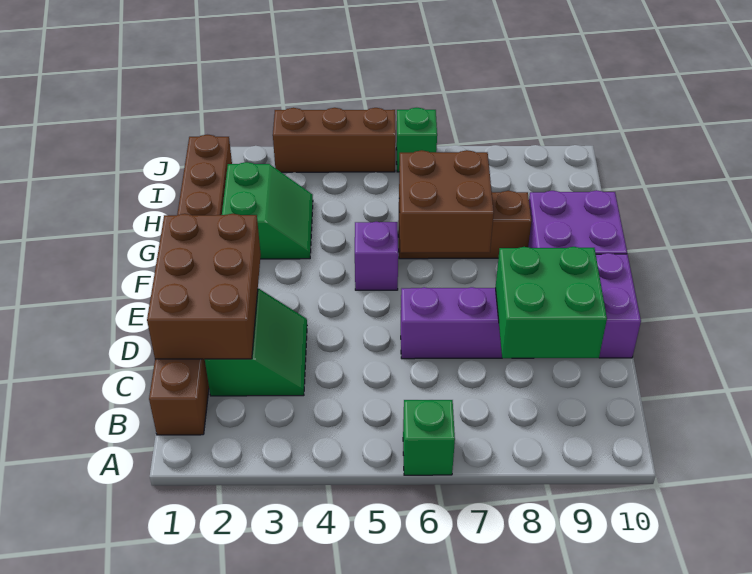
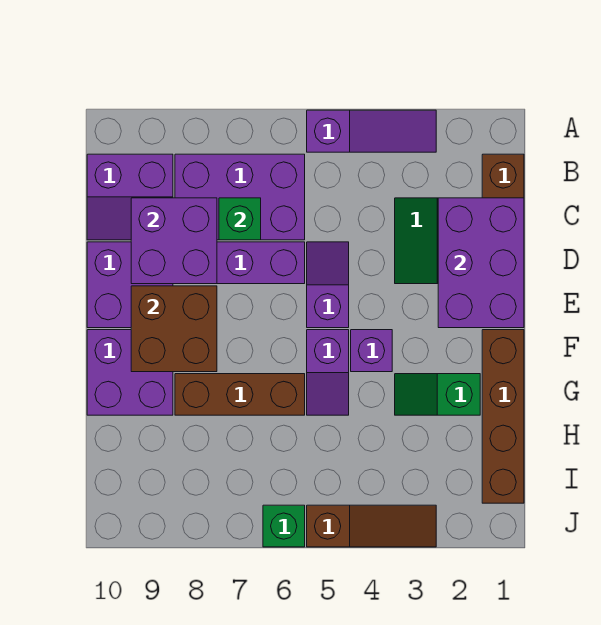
none -> purple 1x3 slope [307,110,436,152]
green 1x1 brick [403,400,455,475] -> green 1x1 brick moved to [219,198,261,240]
none -> purple 2x3 brick [175,154,305,240]
none -> purple 2x2 slope [87,154,173,240]
brown 2x3 brick [147,214,261,359] -> purple 2x3 brick [438,198,524,328]
green 2x2 brick [495,247,607,358] -> purple 2x2 brick [131,198,217,284]
none -> purple 1x2 slope [307,242,349,328]
none -> purple 1x1 brick [351,330,392,372]
brown 2x2 brick [399,150,494,253] -> brown 2x2 brick moved to [131,286,217,372]
green 2x2 slope [222,162,313,259] -> green 1x2 slope [395,374,480,415]
brown 1x3 brick [273,108,396,172] -> brown 1x3 slope [307,505,436,547]

